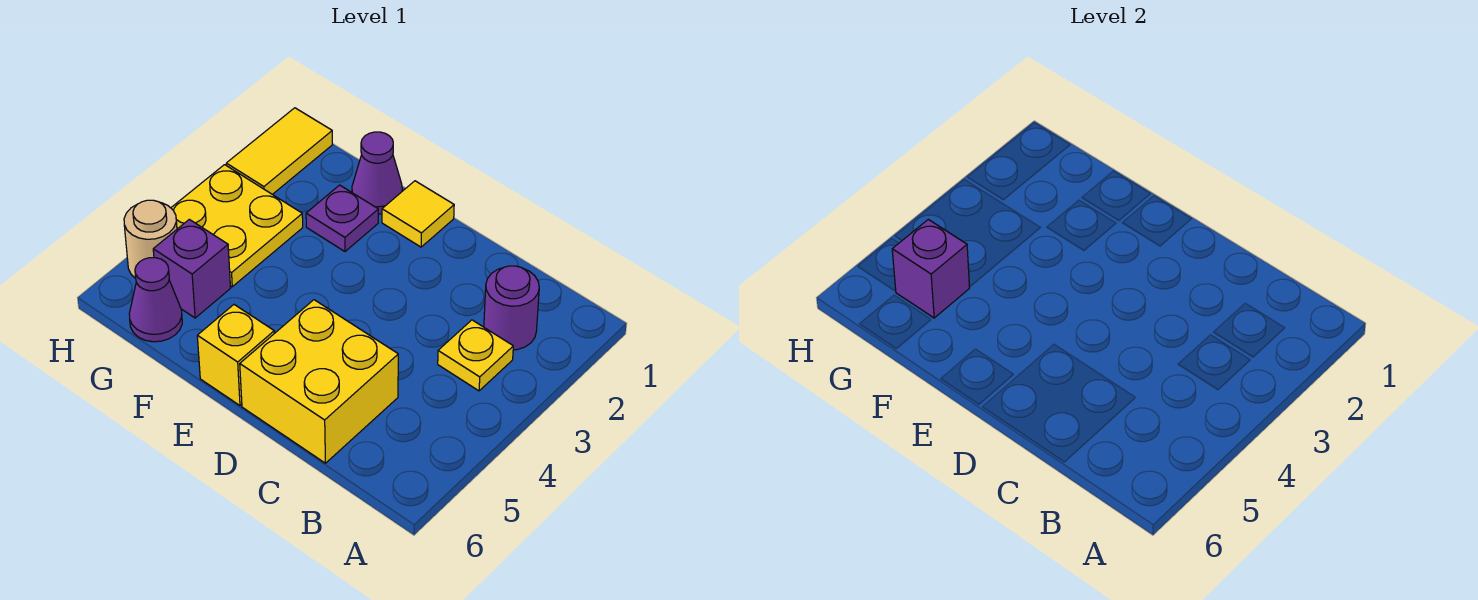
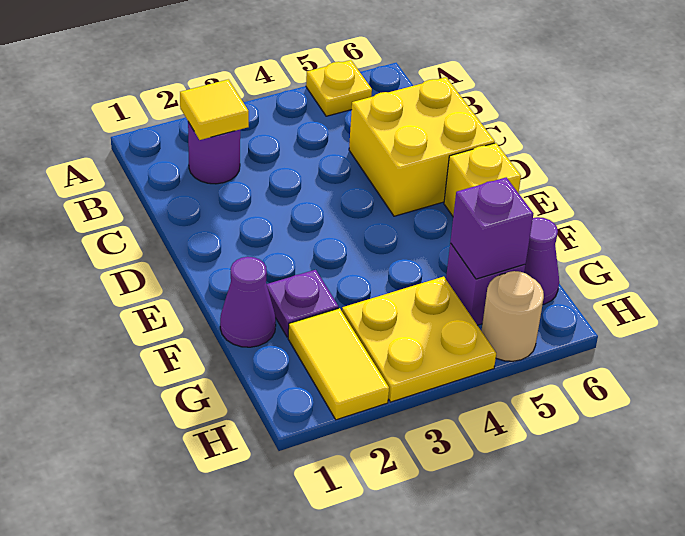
yellow 1x1 plate [438,320,513,391] -> yellow 1x1 plate moved to [306,60,372,116]
yellow 1x1 tile [382,181,454,247] -> yellow 1x1 tile moved to [180,79,249,140]
yellow 1x2 tile [226,108,332,194] -> yellow 1x2 tile turned to [288,308,389,420]

